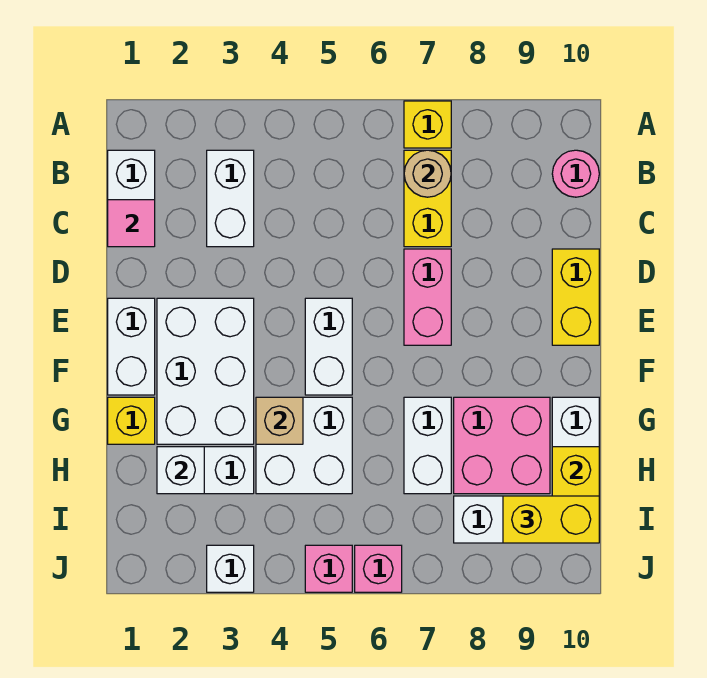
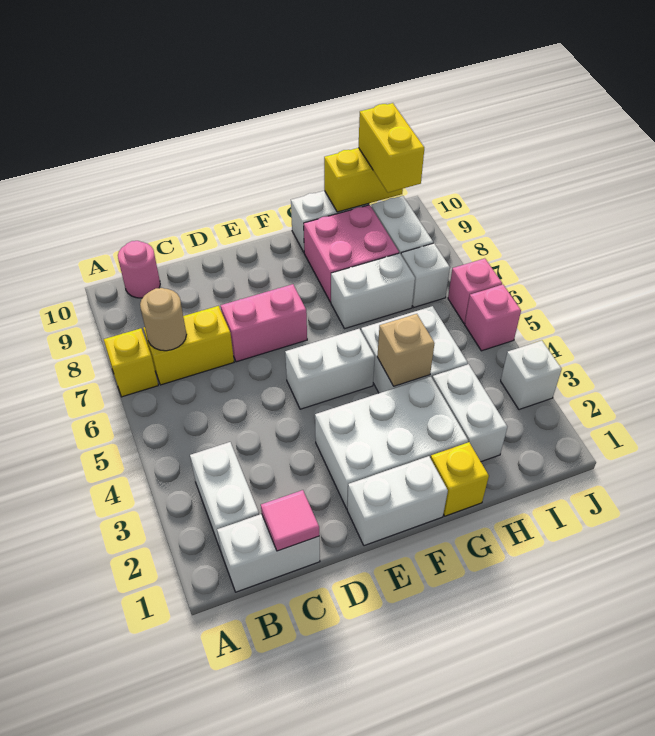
white 1x2 brick [207,150,254,247] -> white 1x2 brick turned to [190,442,259,551]
yellow 1x2 brick [552,249,599,345] -> none
white 1x1 brick [157,447,204,494] -> white 1x1 brick moved to [401,243,450,307]

